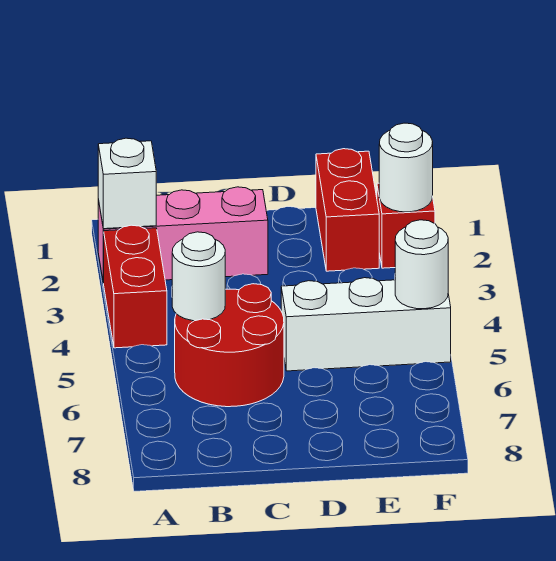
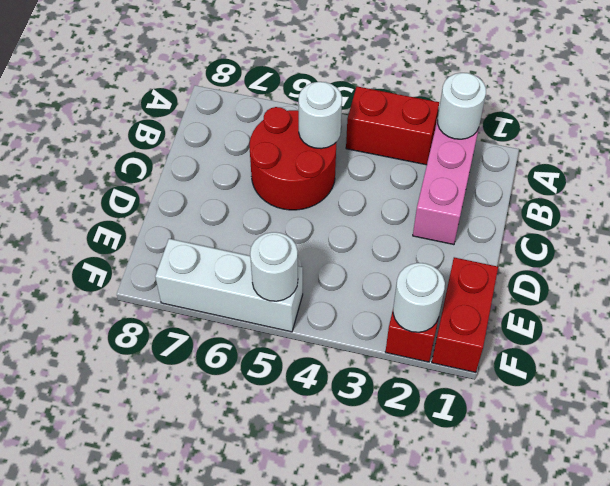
white 1x1 brick [98,138,156,229] -> white 1x1 round brick [438,73,486,139]
white 1x3 brick [281,278,451,371] -> white 1x3 brick turned to [155,239,303,332]
red 1x2 brick [316,149,379,271] -> red 1x2 brick turned to [432,257,498,372]

